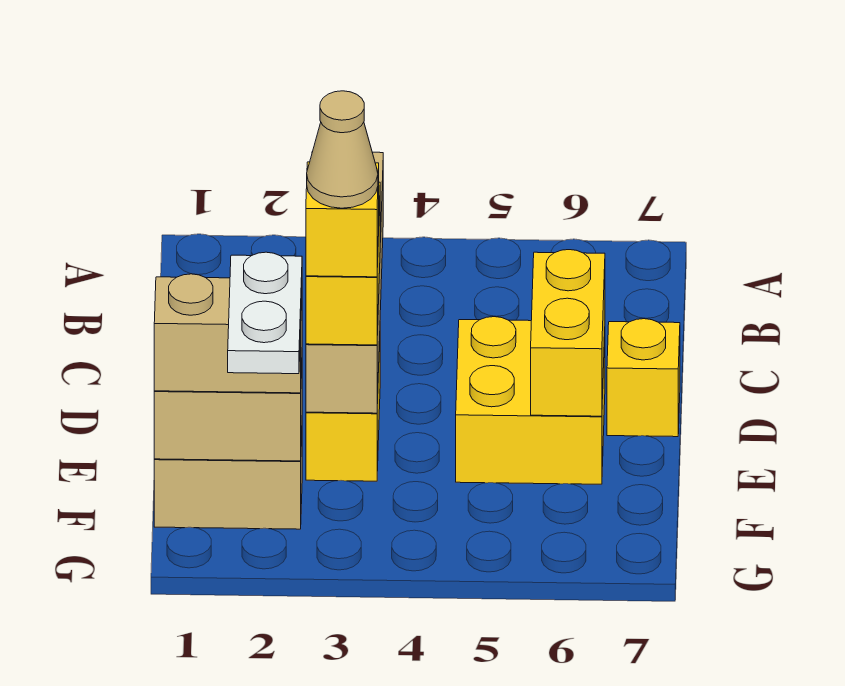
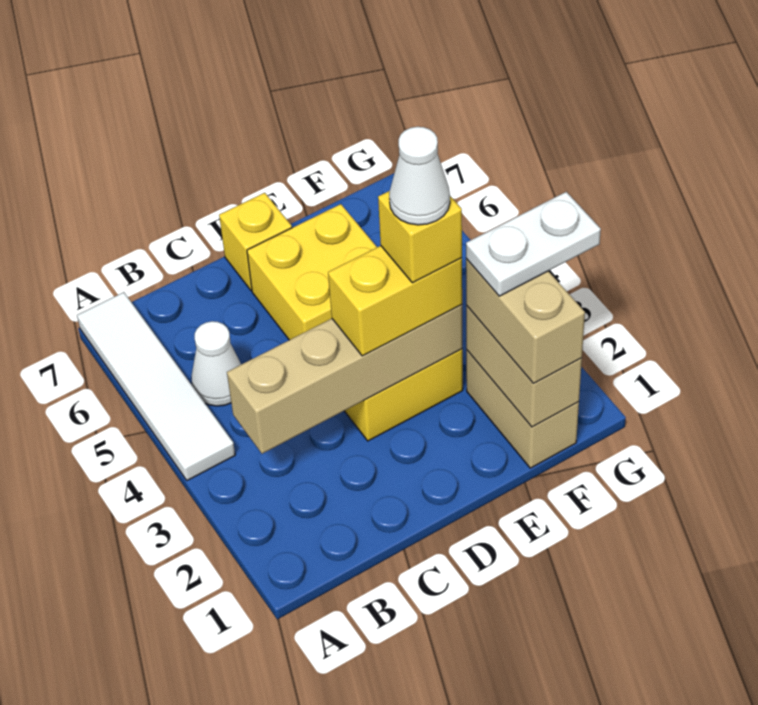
none -> white 1x4 tile [77,292,235,480]
none -> white 1x1 cone [191,321,241,406]
yellow 1x2 brick [531,250,605,416] -> none
tan 1x1 cone [307,91,378,208] -> white 1x1 cone [389,127,450,225]

